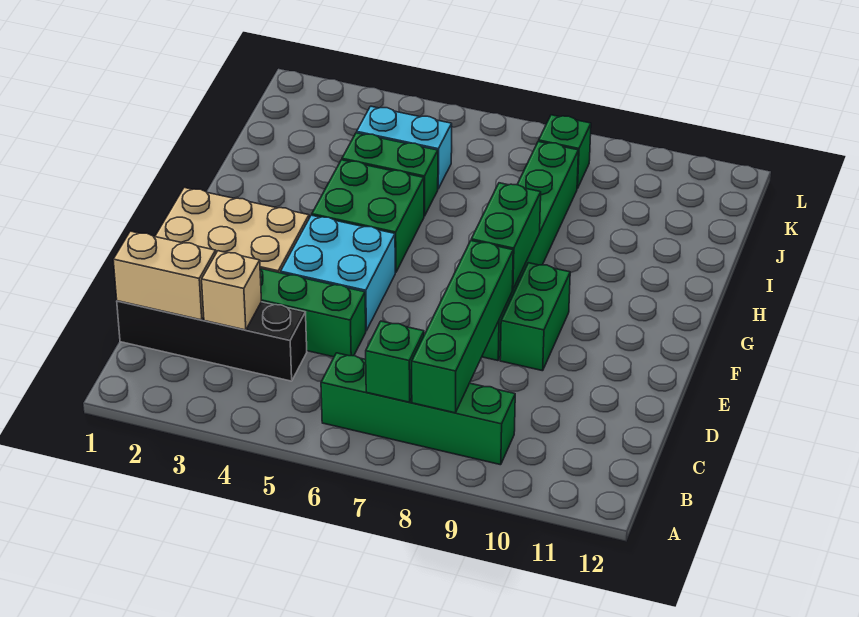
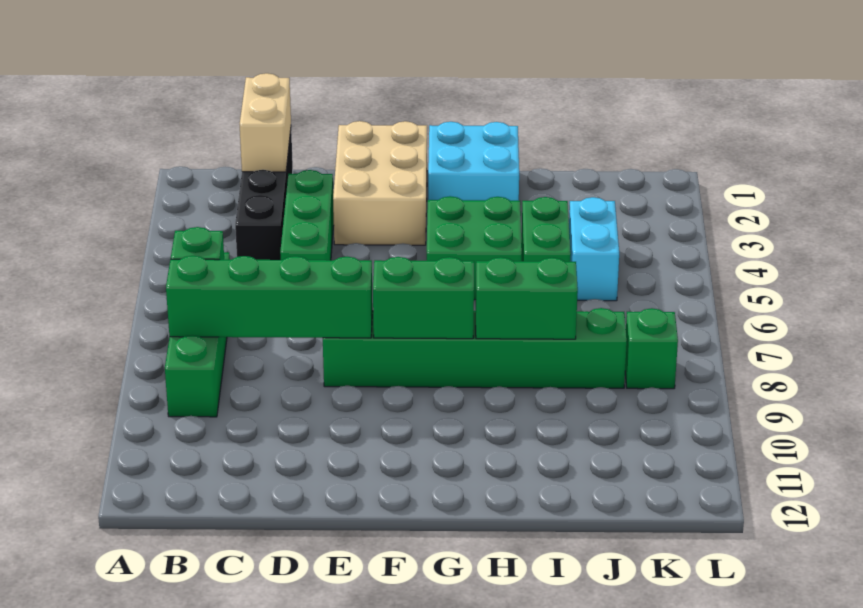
tan 1x1 brick [202,251,262,330] -> none
cyan 2x2 brick [281,215,395,331] -> cyan 2x2 brick moved to [428,122,519,201]
green 1x2 brick [500,263,570,371] -> green 1x2 brick moved to [476,257,578,339]

